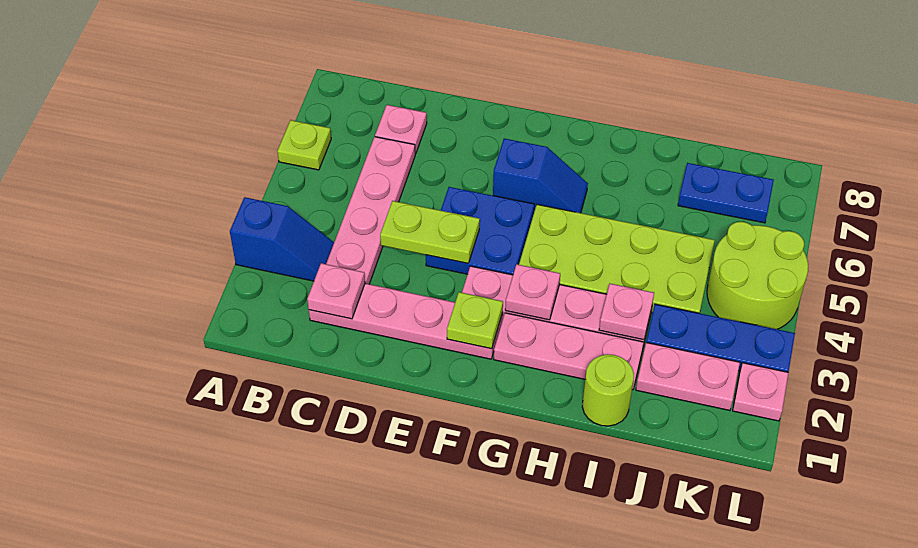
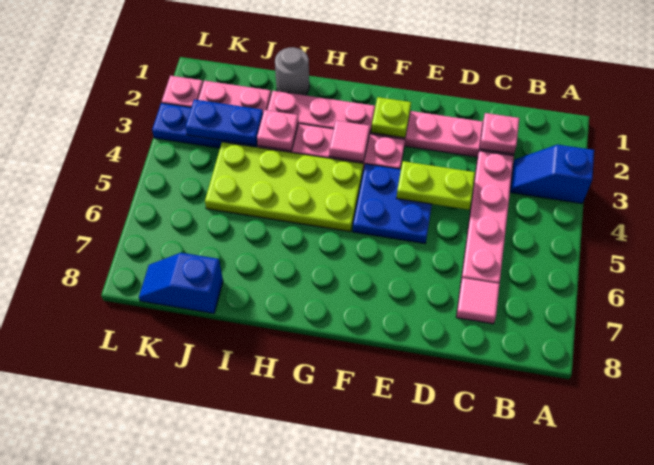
lime 1x1 plate [277,120,331,170] -> none
pink 1x1 plate [375,105,427,154] -> pink 1x1 tile [456,278,500,324]
blue 1x2 slope [493,139,588,213] -> blue 1x2 slope moved to [139,253,223,314]
pink 1x1 plate [505,264,560,320] -> pink 1x1 tile [329,121,370,162]
lime 1x1 round brick [582,354,634,426] -> grey 1x1 round brick [275,47,309,95]
blue 1x2 plate [678,163,774,223] -> blue 1x2 plate moved to [185,99,263,145]
lime 2x2 round brick [707,222,808,329] -> none

